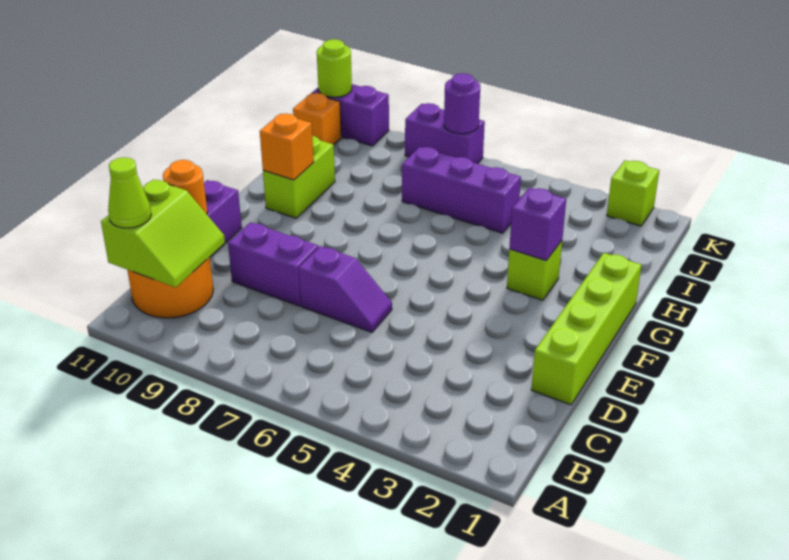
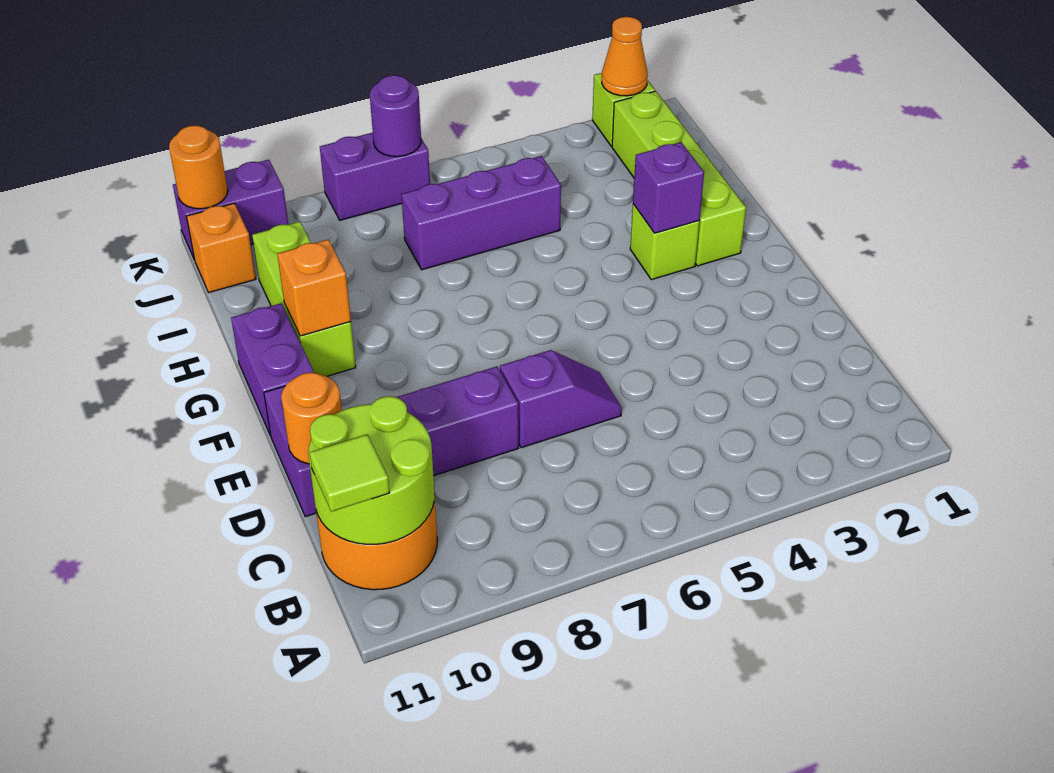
lime 2x2 slope [101,179,225,287] -> lime 2x2 round brick [308,396,435,544]
lime 1x1 cone [108,157,151,228] -> lime 1x1 tile [310,435,390,512]
lime 1x4 brick [531,253,642,405] -> lime 1x4 brick moved to [612,91,746,266]
none -> purple 1x2 brick [231,303,314,436]
lime 1x2 brick [263,136,335,218] -> lime 1x3 brick [252,222,356,376]
none -> orange 1x1 cone [602,17,648,96]
lime 1x1 round brick [317,39,352,97] -> orange 1x1 round brick [169,125,228,209]

